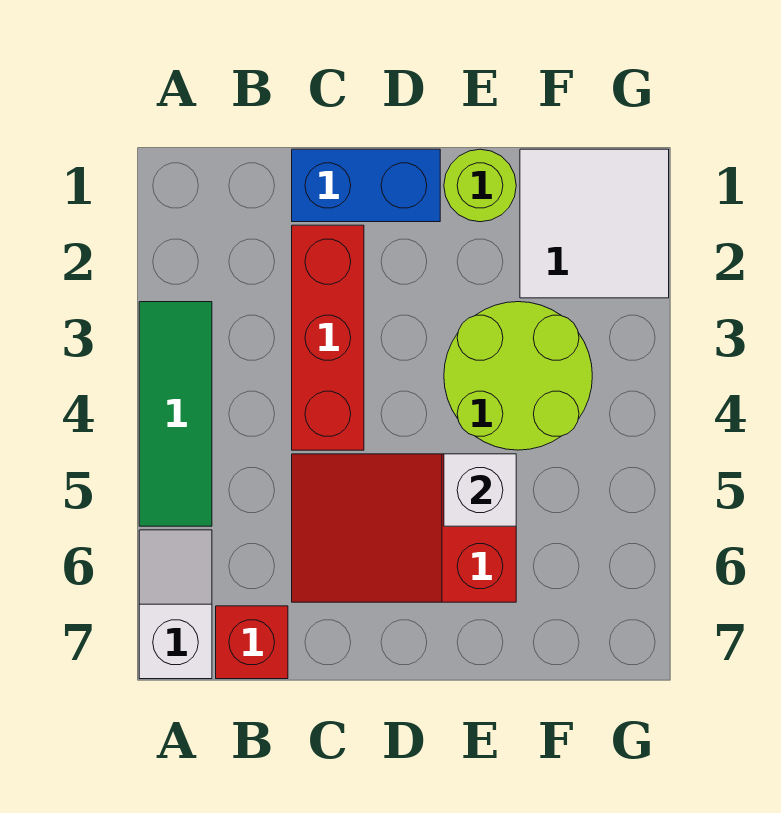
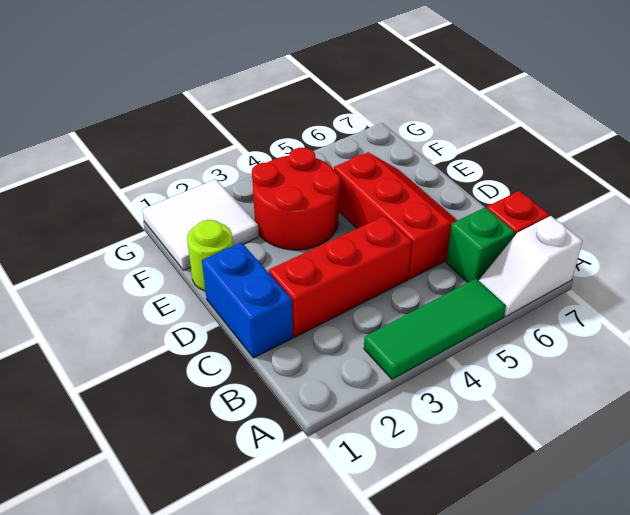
none -> green 1x1 brick [446,207,515,282]
red 2x3 slope [292,454,516,602] -> red 2x3 slope turned to [334,152,458,279]
lime 2x2 round brick [444,302,592,450] -> red 2x2 round brick [252,148,340,250]
white 1x1 brick [444,454,516,526] -> none

